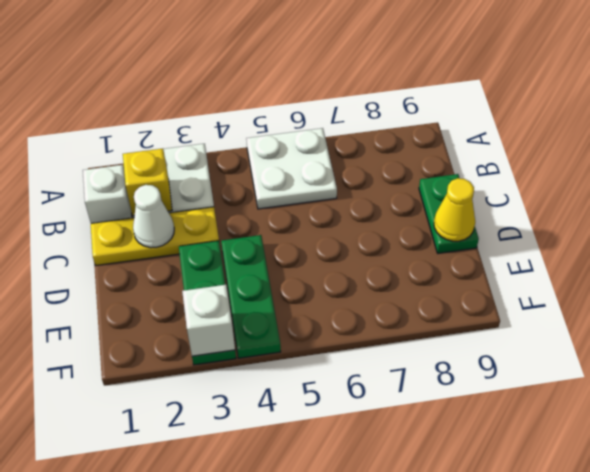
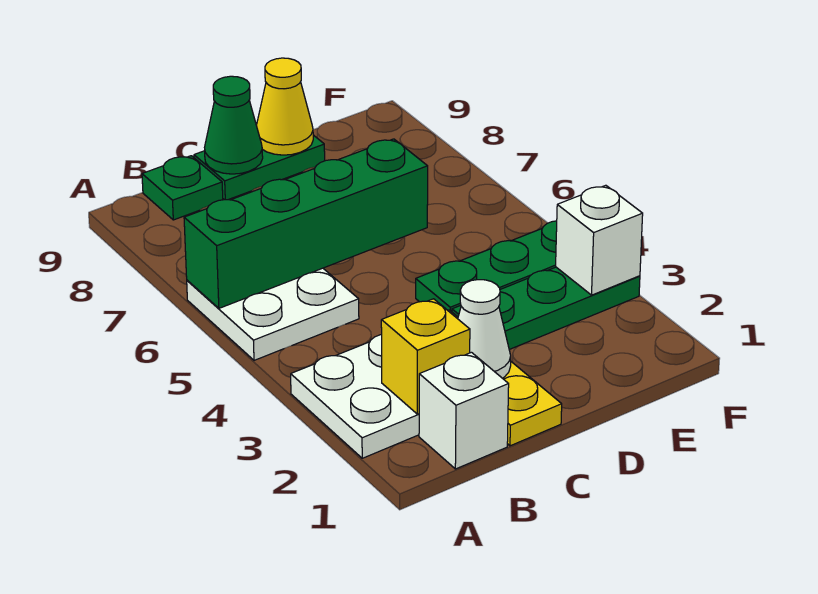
none -> green 1x4 brick [184,139,428,308]
none -> green 1x1 plate [142,156,223,220]
none -> green 1x1 cone [205,76,263,174]

